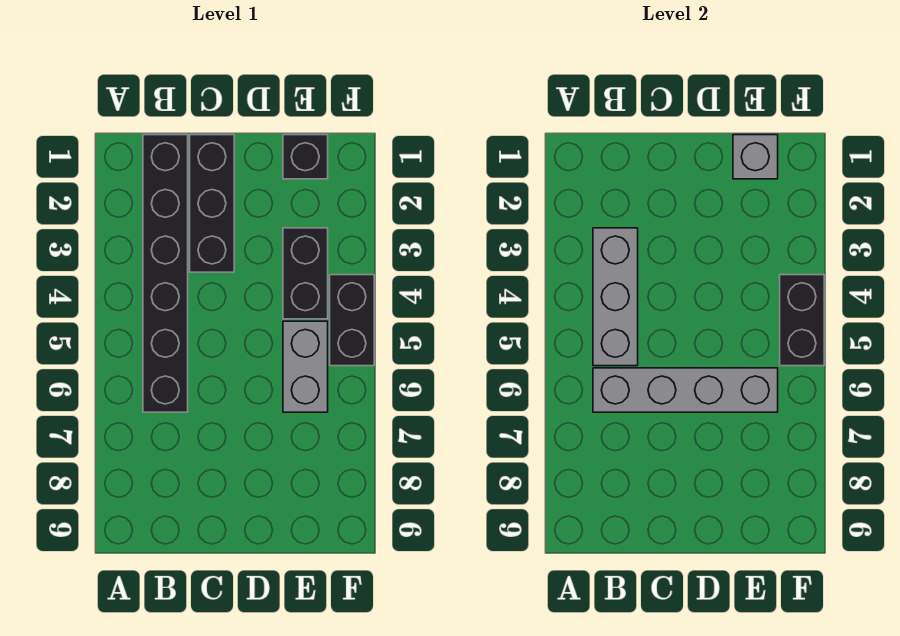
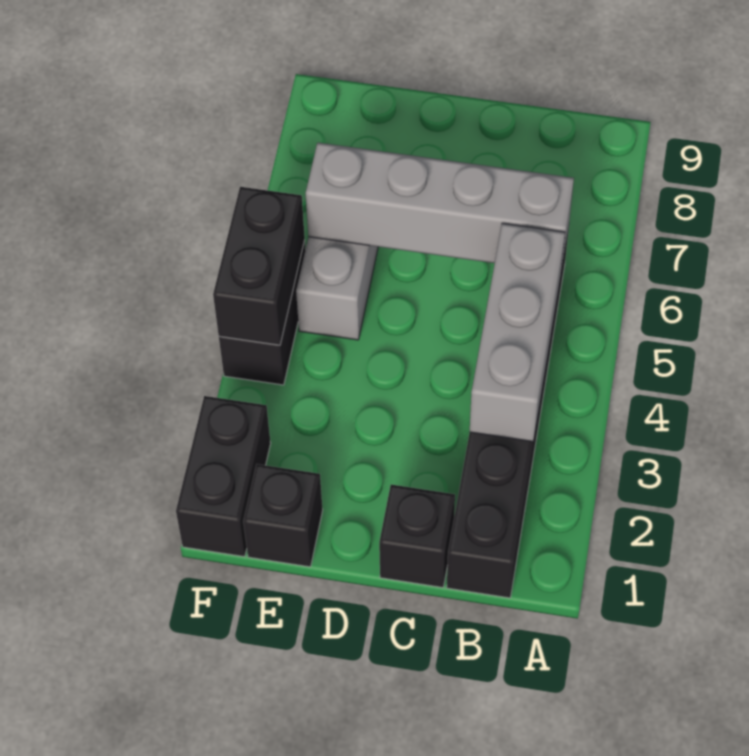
black 1x3 brick [190,135,234,272] -> black 1x1 brick [379,485,455,587]
grey 1x1 brick [733,135,778,179] -> none
black 1x2 brick [283,228,328,319] -> black 1x2 brick moved to [176,396,271,557]

